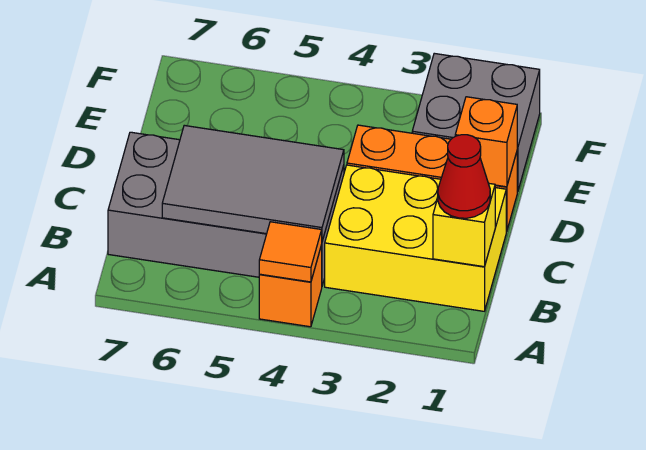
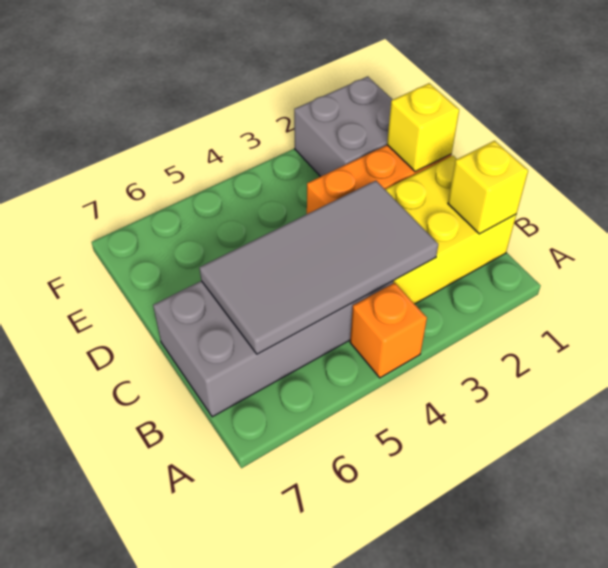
orange 1x1 tile [259,222,322,282] -> none
red 1x1 cone [438,135,490,218] -> none
grey 2x3 tile [162,125,344,241] -> grey 2x4 tile [199,181,438,354]
orange 1x1 brick [455,97,517,187] -> yellow 1x1 brick [387,83,459,172]

